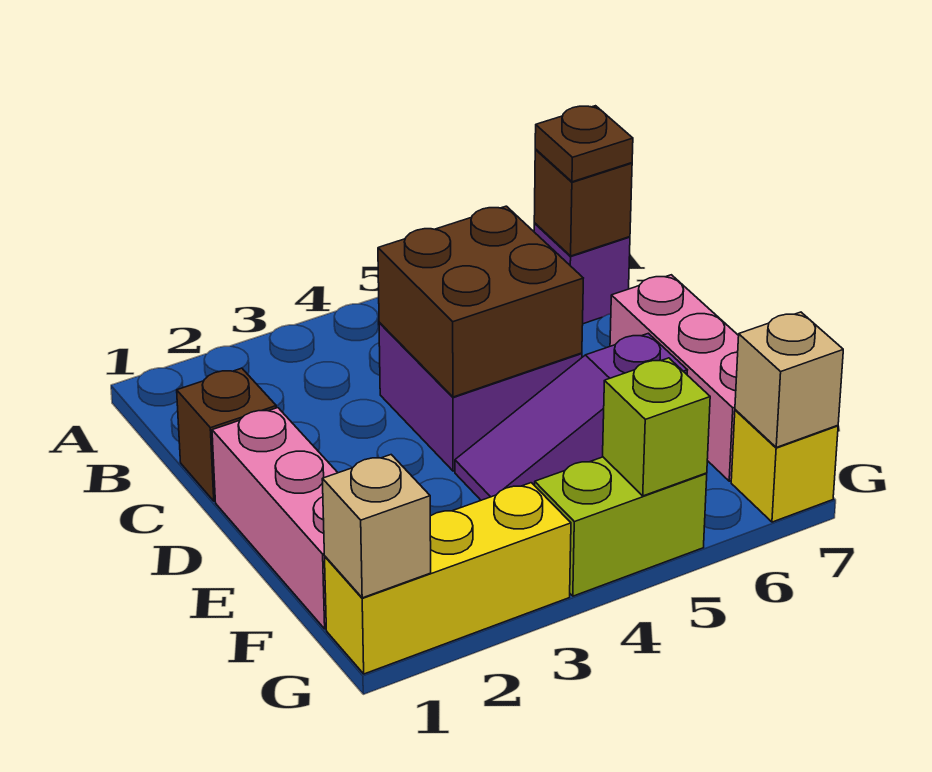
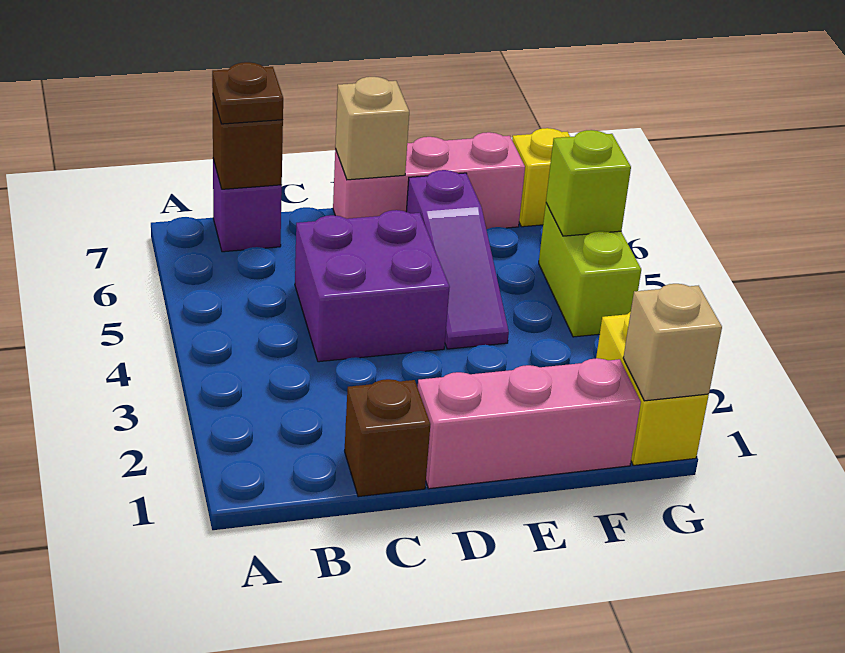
brown 2x2 brick [378,206,583,397] -> none
yellow 1x3 brick [325,483,571,674] -> yellow 1x2 brick [596,312,709,465]
tan 1x1 brick [735,312,843,447] -> tan 1x1 brick moved to [335,77,409,180]

